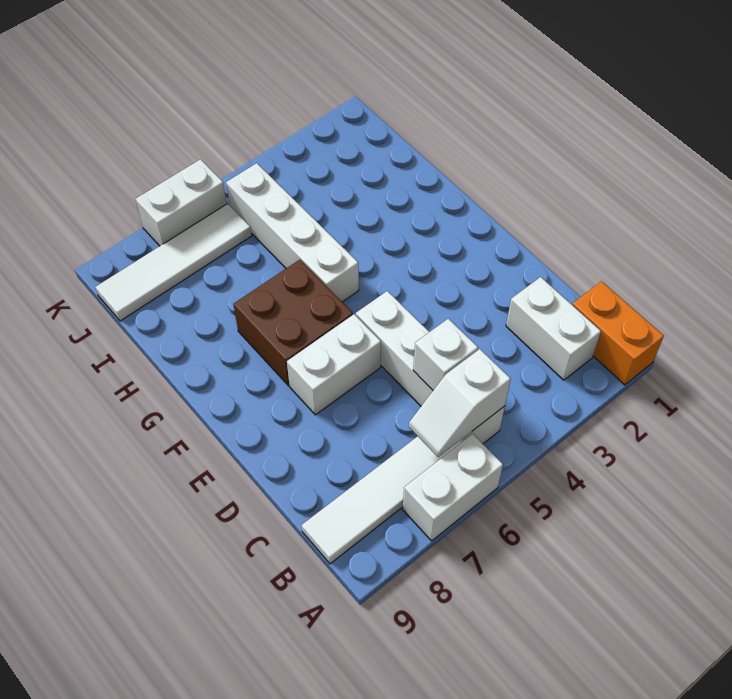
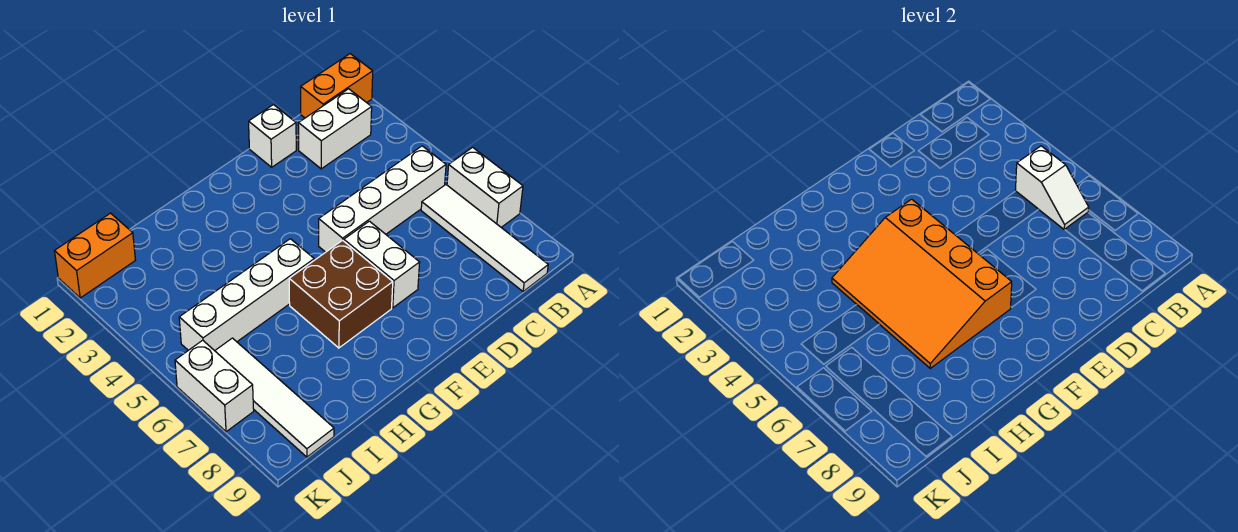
white 1x1 brick [413,319,478,390] -> white 1x1 brick moved to [249,105,296,167]
none -> orange 3x4 slope [832,199,1012,368]
none -> orange 1x2 brick [55,213,135,298]

